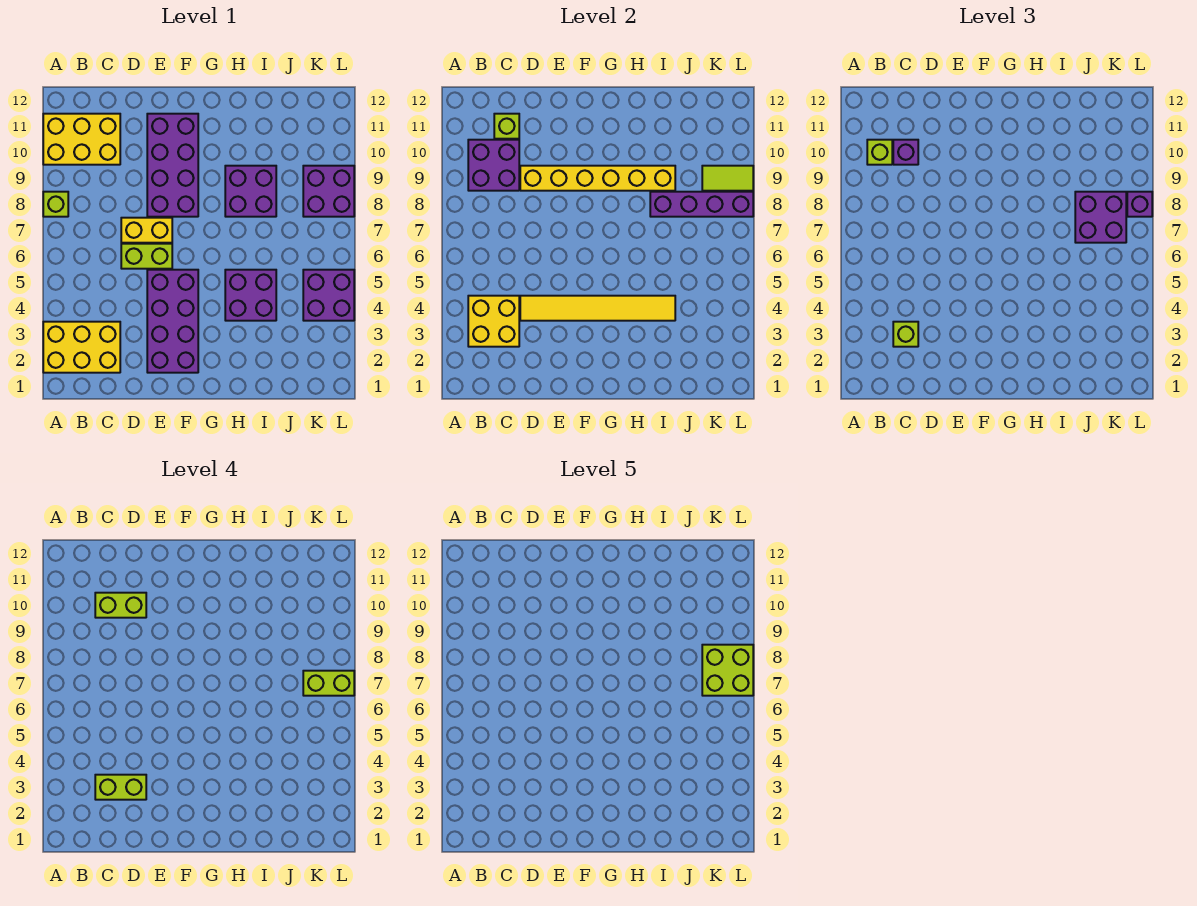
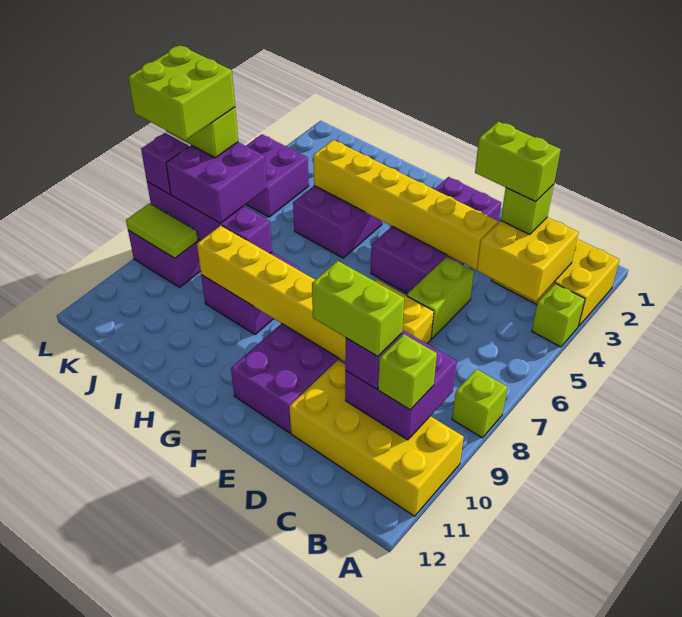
yellow 2x3 brick [43,114,120,165] -> yellow 2x4 brick [289,360,464,516]
lime 1x1 brick [494,114,519,139] -> lime 1x1 brick moved to [532,284,585,347]
yellow 1x6 tile [520,296,675,321] -> yellow 1x6 brick [313,140,498,269]
lime 1x2 brick [121,244,172,269] -> lime 1x2 brick turned to [407,257,474,339]

